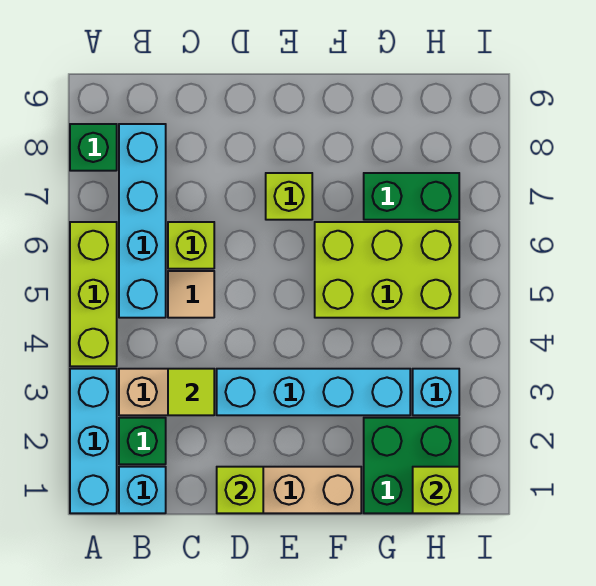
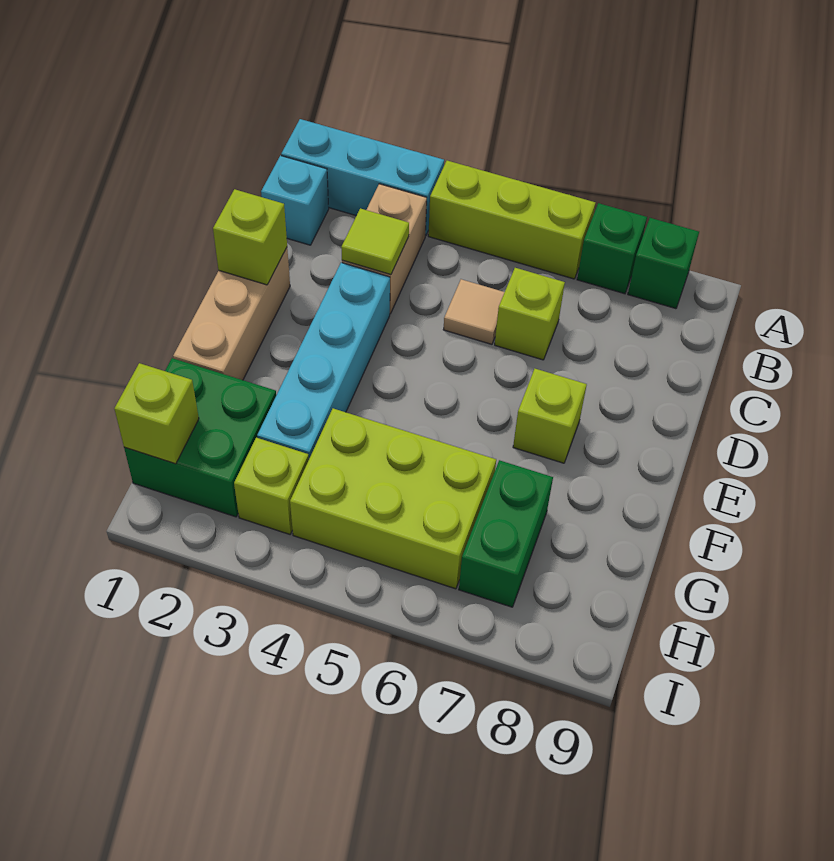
green 1x1 brick [119,418,166,464] -> green 1x1 brick moved to [577,203,647,294]
cyan 1x4 brick [119,124,166,318] -> none
lime 2x3 brick [315,222,459,318] -> lime 2x3 brick turned to [290,408,496,589]
cyan 1x1 brick [413,369,459,415] -> lime 1x1 brick [234,438,309,534]

